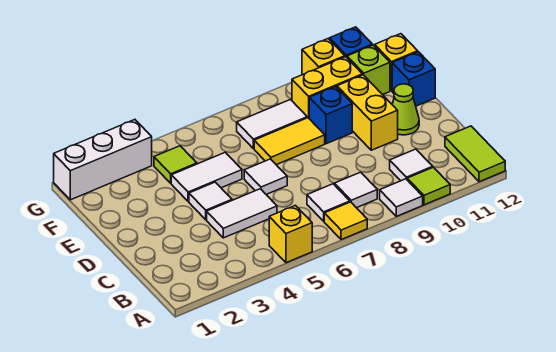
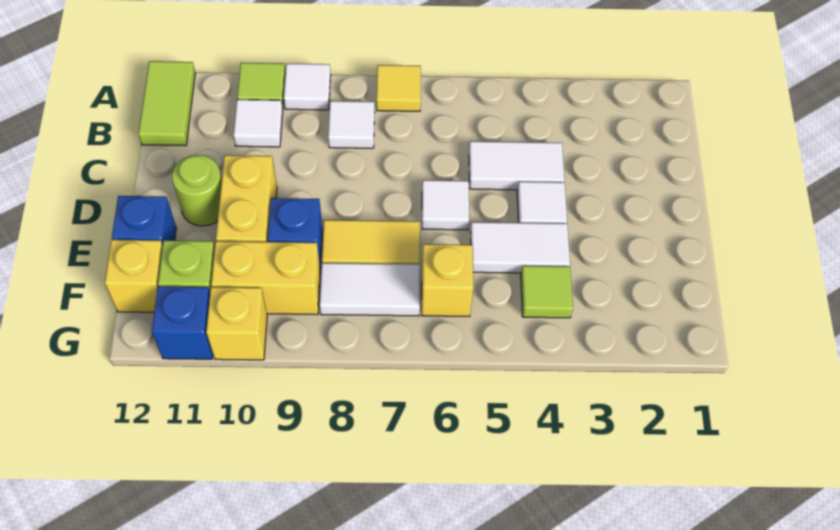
yellow 1x1 brick [269,205,312,263] -> yellow 1x1 brick moved to [422,244,473,316]
white 1x1 tile [307,184,350,221] -> none
lime 1x1 cone [392,84,419,135] -> lime 1x1 round brick [172,155,222,226]
white 1x3 brick [54,120,152,200] -> none

